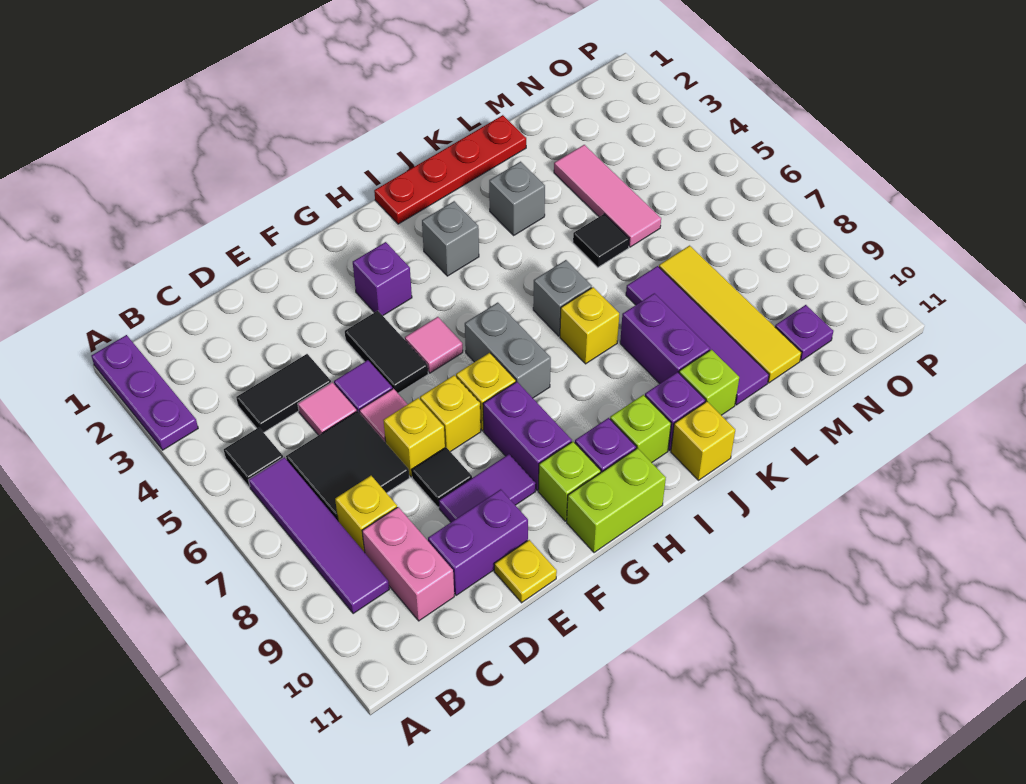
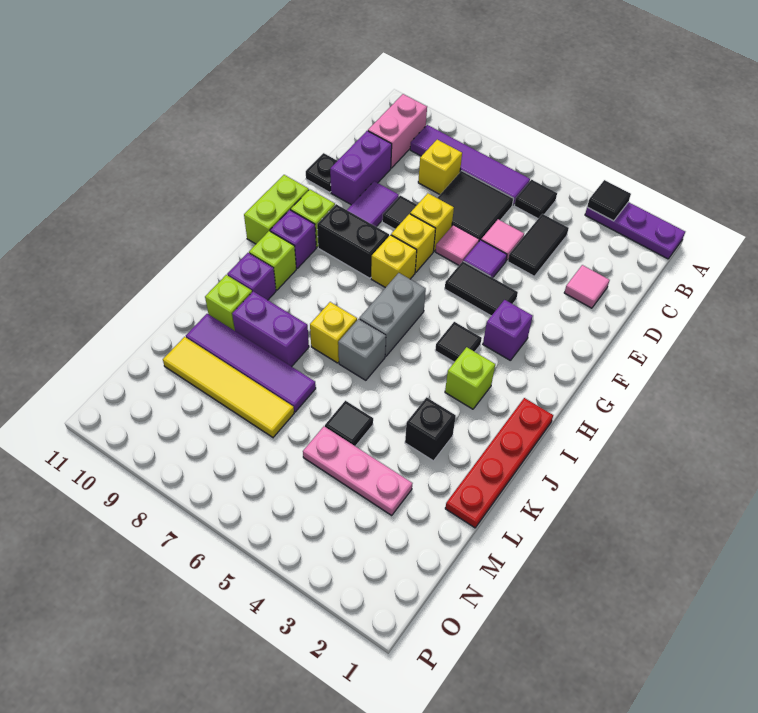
none -> black 1x1 tile [587,180,631,221]
pink 1x2 brick [362,507,454,621] -> pink 1x2 brick turned to [368,94,427,168]
yellow 1x1 plate [494,540,557,603] -> black 1x1 plate [306,153,337,192]
pink 1x1 tile [405,317,463,373] -> pink 1x1 tile moved to [564,265,610,308]
purple 1x2 brick [483,382,572,490] -> black 1x2 brick [317,204,389,278]
none -> black 1x1 tile [435,322,482,362]
grey 1x2 brick [465,303,551,398] -> grey 1x2 brick turned to [359,273,426,356]
grey 1x1 brick [422,201,479,276] -> lime 1x1 brick [445,347,495,409]
yellow 1x1 brick [671,402,735,480] -> none
grey 1x1 brick [489,162,545,235] -> black 1x1 brick [405,397,456,461]
pink 1x3 tile [554,145,661,247] -> pink 1x3 plate [303,426,412,515]
purple 1x1 plate [775,305,833,361] -> none

